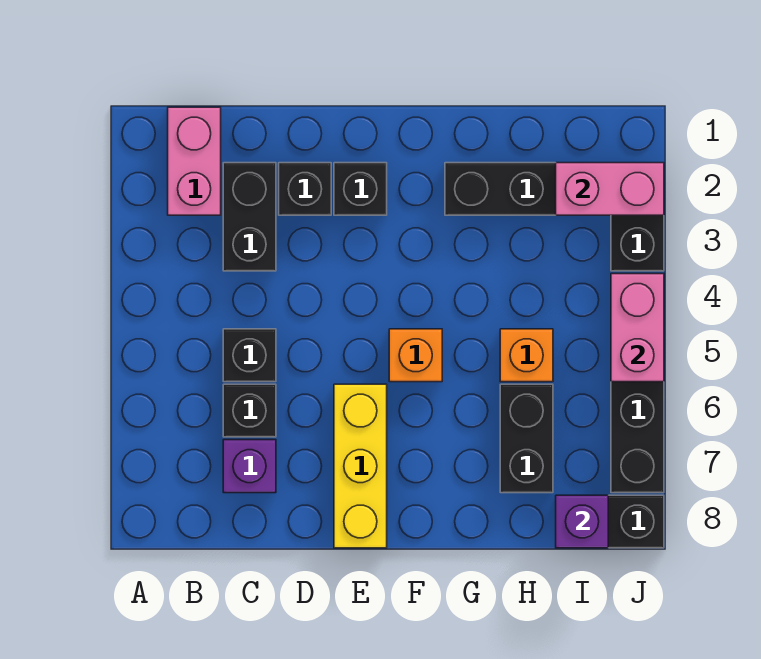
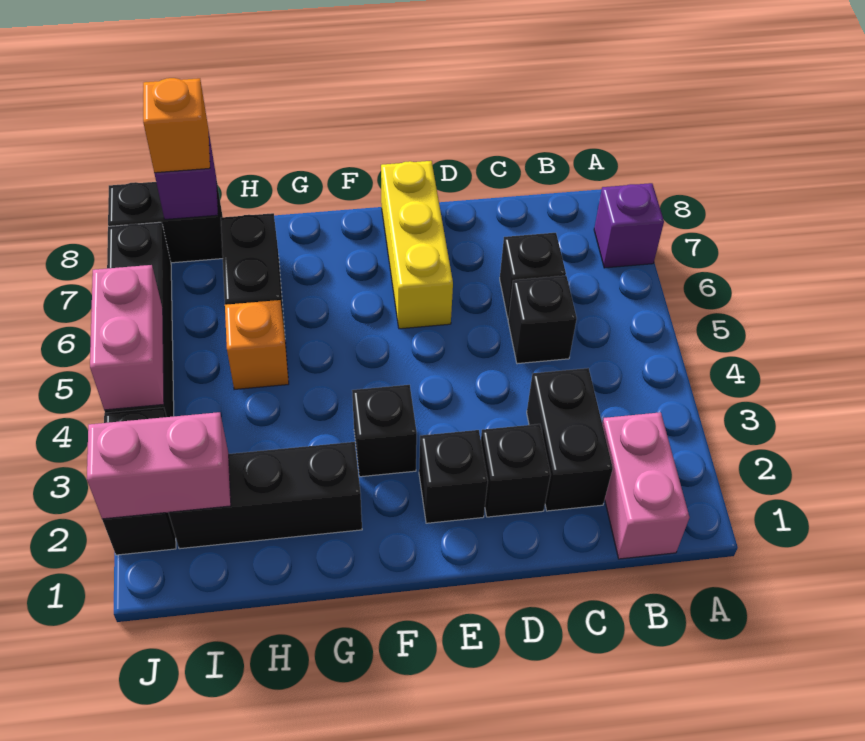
purple 1x1 brick [223,440,276,493] -> purple 1x1 brick moved to [594,183,664,268]
none -> black 1x1 brick [352,385,417,477]
orange 1x1 brick [389,329,442,382] -> orange 1x1 brick moved to [143,78,210,173]

